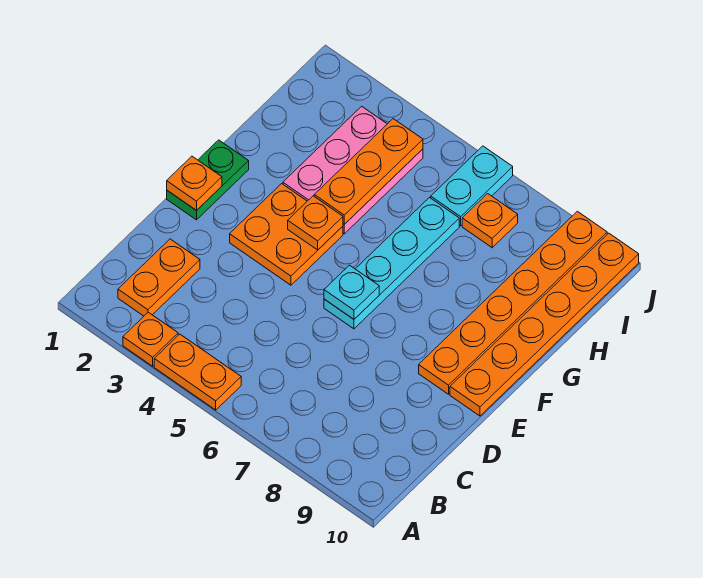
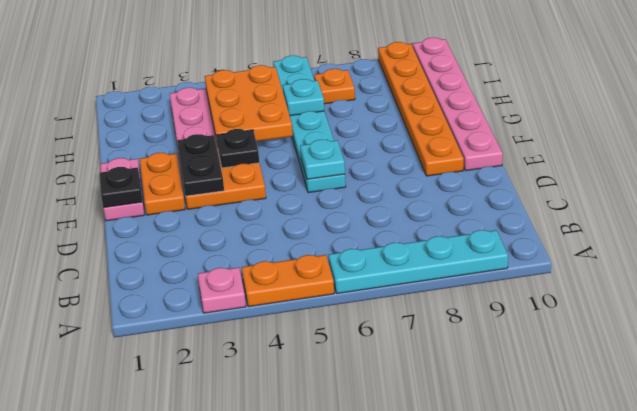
orange 1x1 plate [123,312,178,366] -> pink 1x1 plate [198,267,246,313]
none -> cyan 1x4 plate [328,230,508,294]
orange 1x2 plate [118,239,200,316] -> orange 1x2 plate moved to [140,153,185,215]
green 1x2 plate [167,140,249,220] -> pink 1x2 plate [100,158,144,221]
orange 1x1 plate [167,156,222,211] -> black 1x1 plate [99,167,142,208]
none -> black 1x2 plate [177,134,224,196]
orange 1x6 plate [450,233,639,416] -> pink 1x6 plate [413,38,503,171]
orange 1x1 plate [288,196,343,250] -> black 1x1 plate [216,129,259,168]
orange 1x3 plate [314,119,423,224] -> orange 2x3 plate [205,65,293,141]
none -> cyan 1x1 plate [283,79,324,116]

